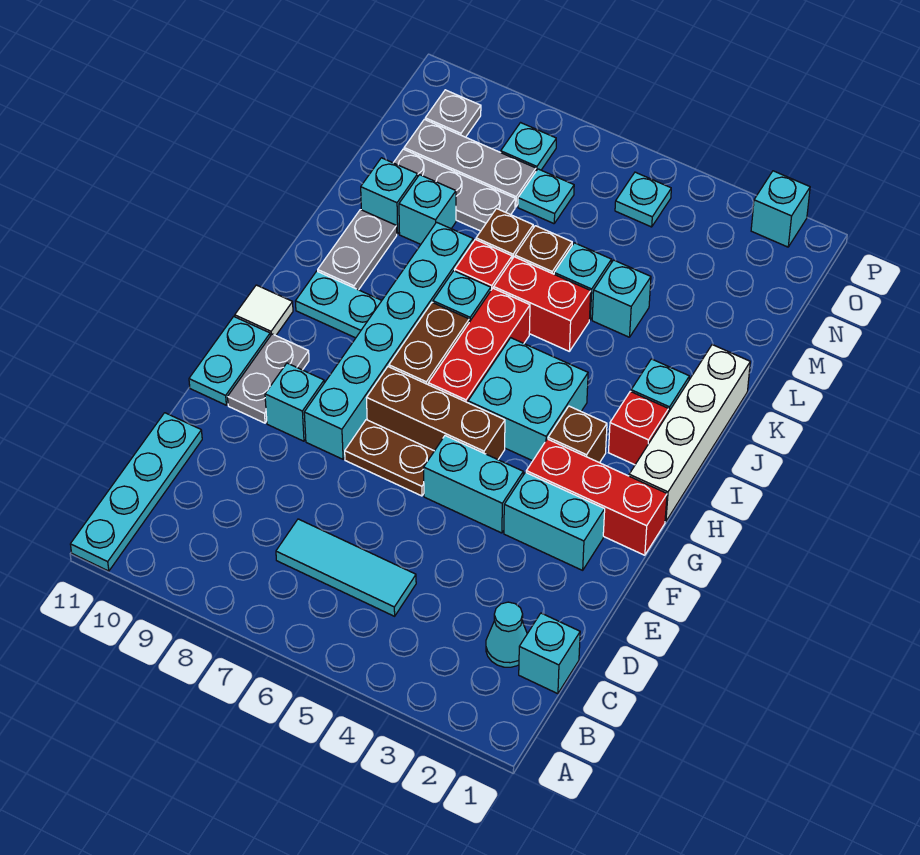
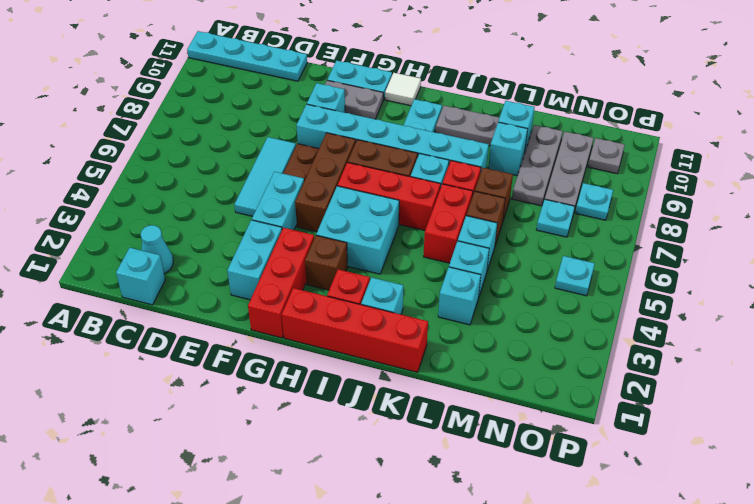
cyan 1x3 tile [276,519,416,616] -> cyan 1x3 tile moved to [235,137,296,216]
white 1x4 brick [629,345,750,522] -> red 1x4 brick [282,288,428,372]
cyan 1x1 brick [751,171,810,247] -> cyan 1x1 brick moved to [438,267,481,325]

